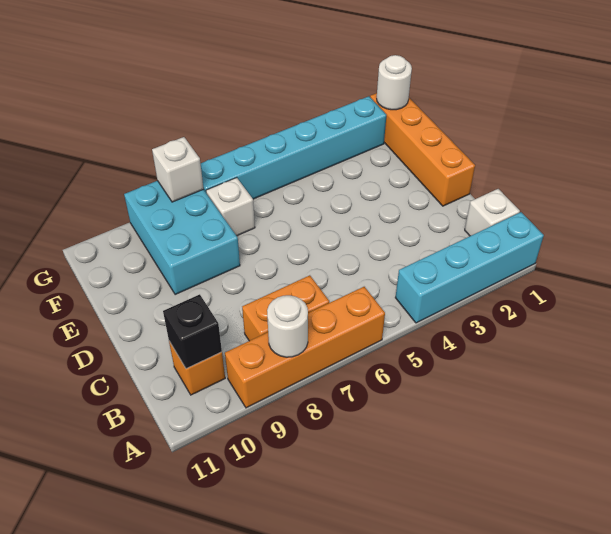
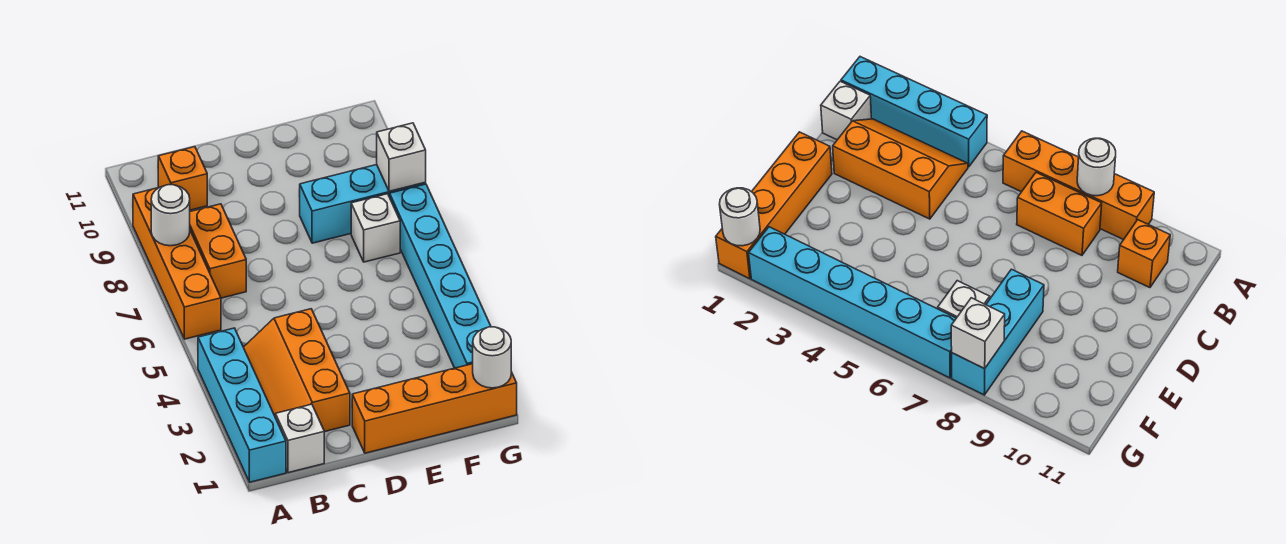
none -> orange 2x3 slope [243,309,350,432]
black 1x1 brick [163,294,222,369] -> none
cyan 2x3 brick [124,181,240,295] -> cyan 1x3 brick [299,165,426,243]

